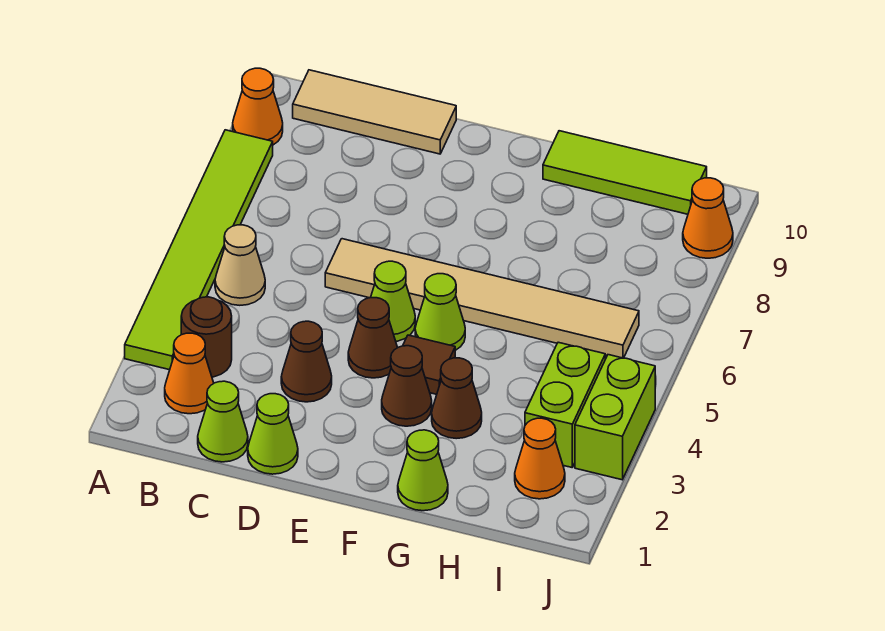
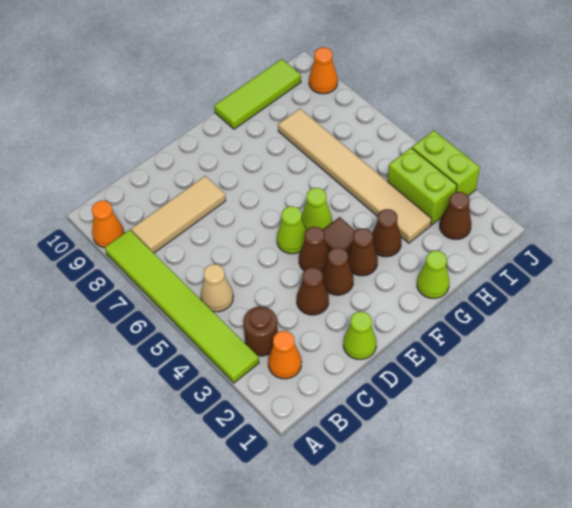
tan 1x3 tile [293,70,456,154] -> tan 1x3 tile moved to [131,176,226,253]
lime 1x1 cone [198,381,248,462] -> none
tan 1x6 tile [325,239,639,358] -> tan 1x6 tile turned to [278,109,432,243]
none -> brown 1x1 cone [323,248,353,295]
orange 1x1 cone [515,418,565,499] -> brown 1x1 cone [440,192,471,239]

